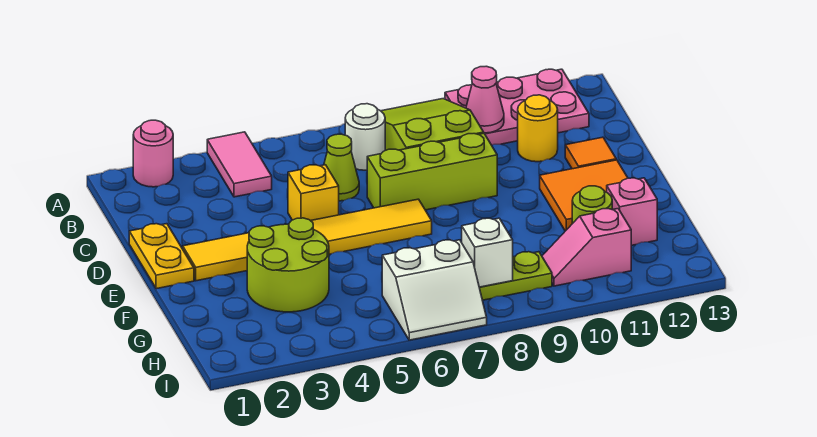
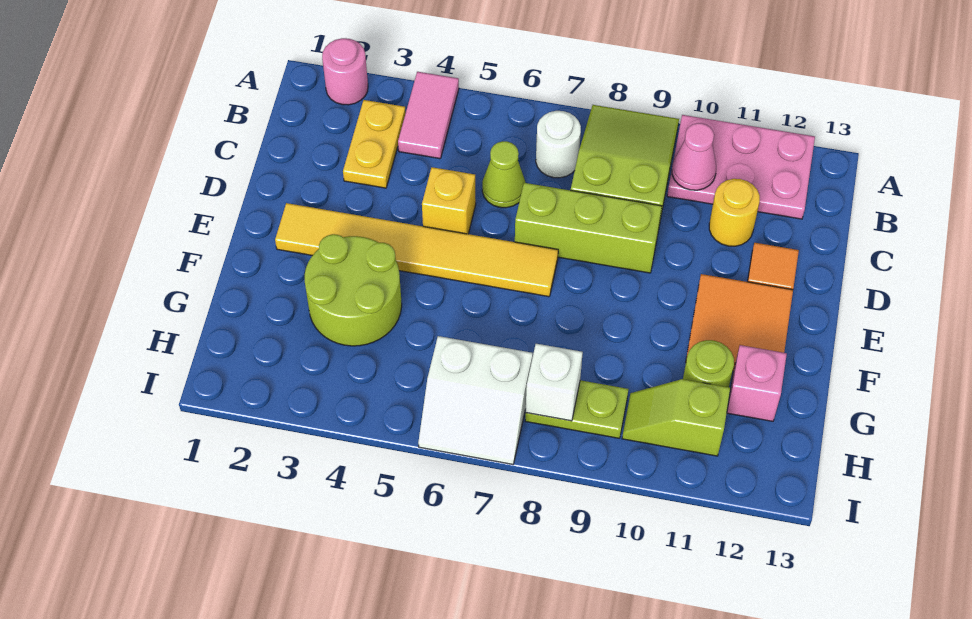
yellow 1x2 plate [129,224,194,289] -> yellow 1x2 plate moved to [343,100,406,188]
pink 1x2 slope [542,209,631,286] -> lime 1x2 slope [622,379,730,456]

